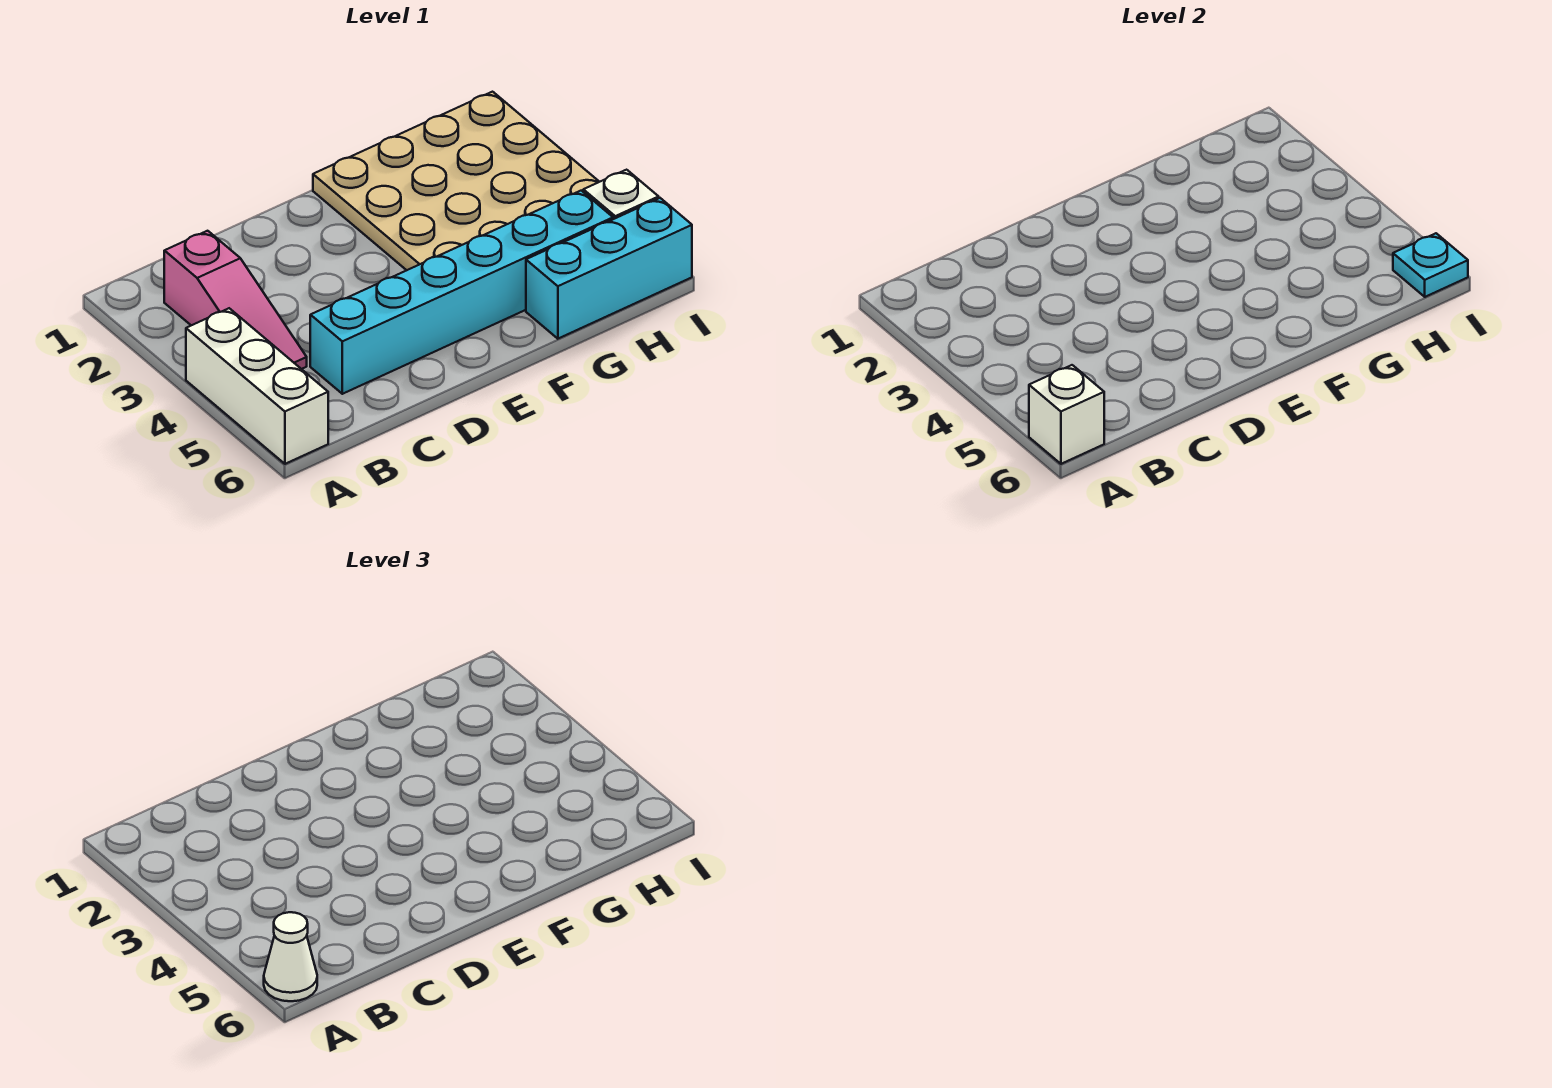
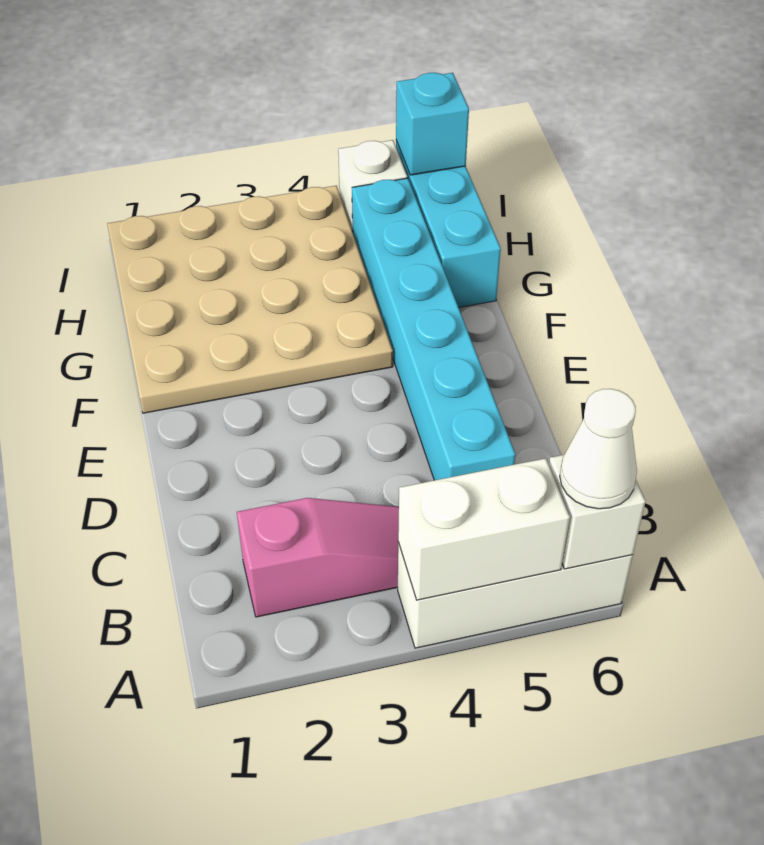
none -> white 1x2 brick [398,458,570,600]
cyan 1x1 plate [1393,233,1468,297] -> cyan 1x1 brick [396,73,469,175]

